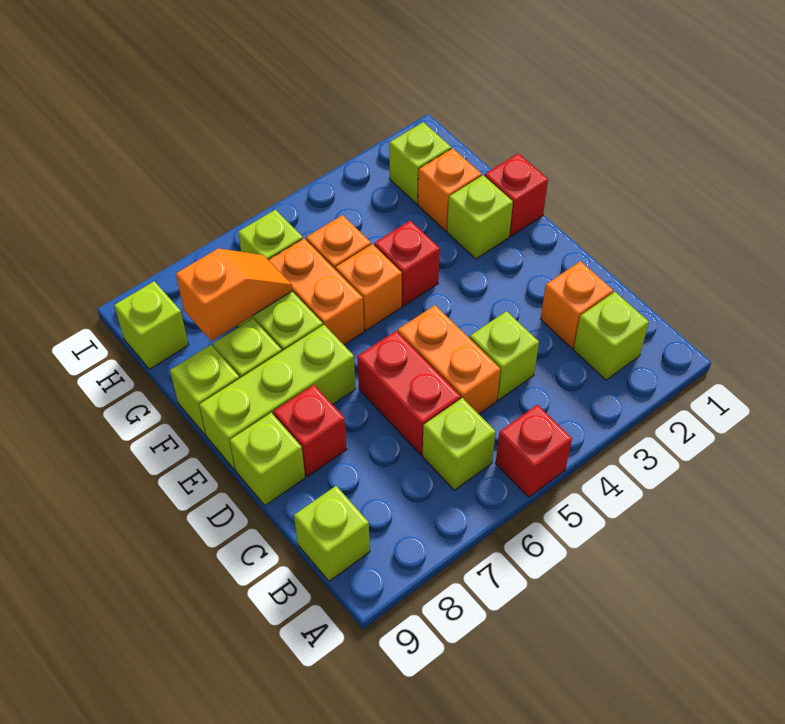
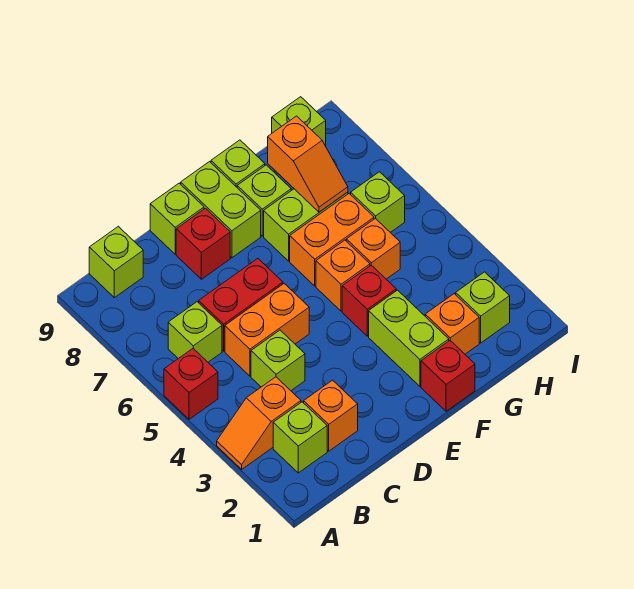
none -> orange 1x2 slope [217,377,301,469]
lime 1x3 brick [199,325,356,470] -> lime 1x2 brick [181,162,261,258]
lime 1x1 brick [447,175,513,259] -> lime 1x2 brick [369,290,449,386]

